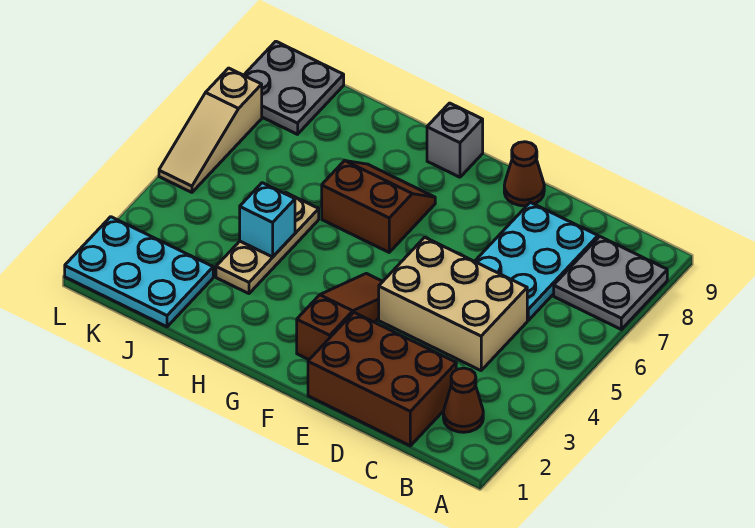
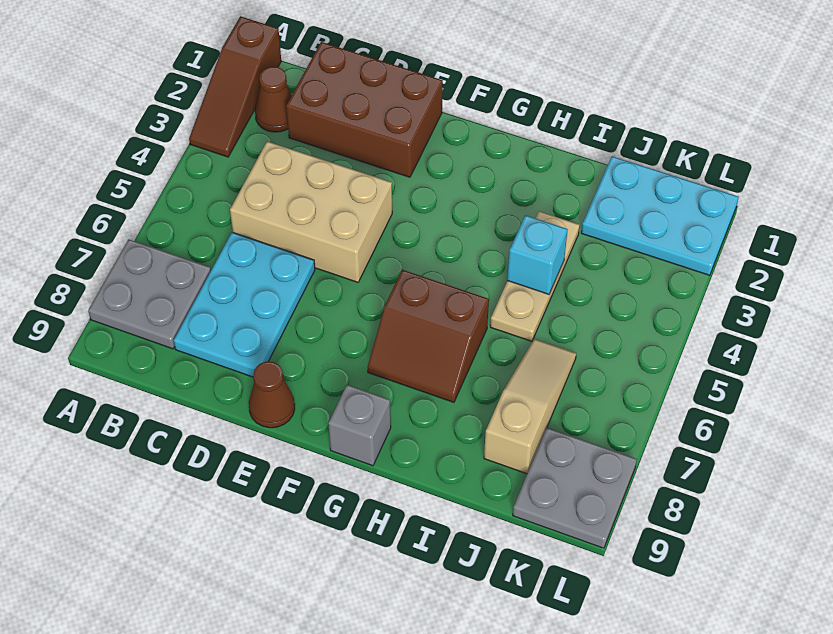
brown 1x3 slope [297,273,383,360] -> brown 1x3 slope moved to [189,16,281,157]
tan 1x3 slope [159,68,262,192] -> tan 1x3 slope moved to [484,339,576,474]

